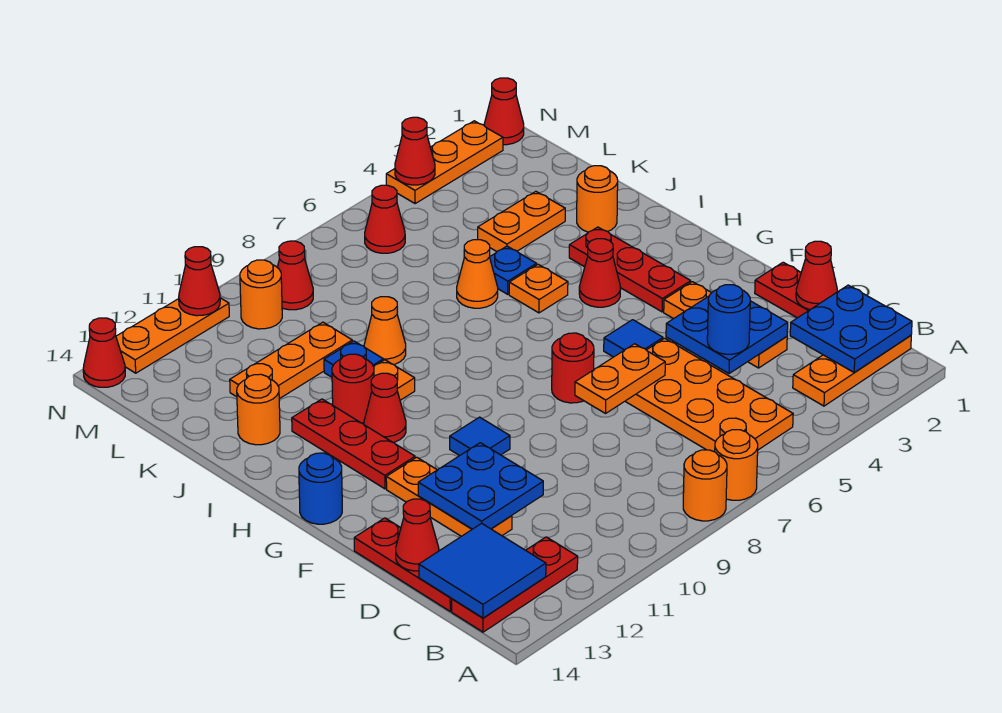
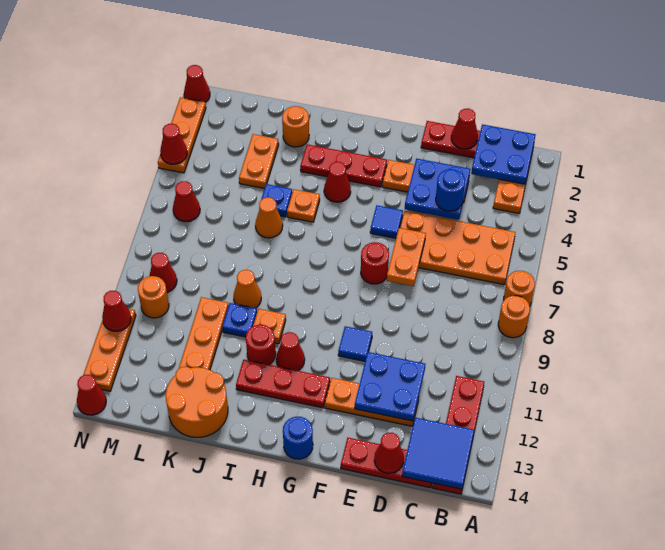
red 1x3 plate [452,537,578,632] -> red 1x4 plate [432,376,484,494]
orange 1x1 round brick [237,374,280,445] -> orange 2x2 round brick [166,367,228,437]

